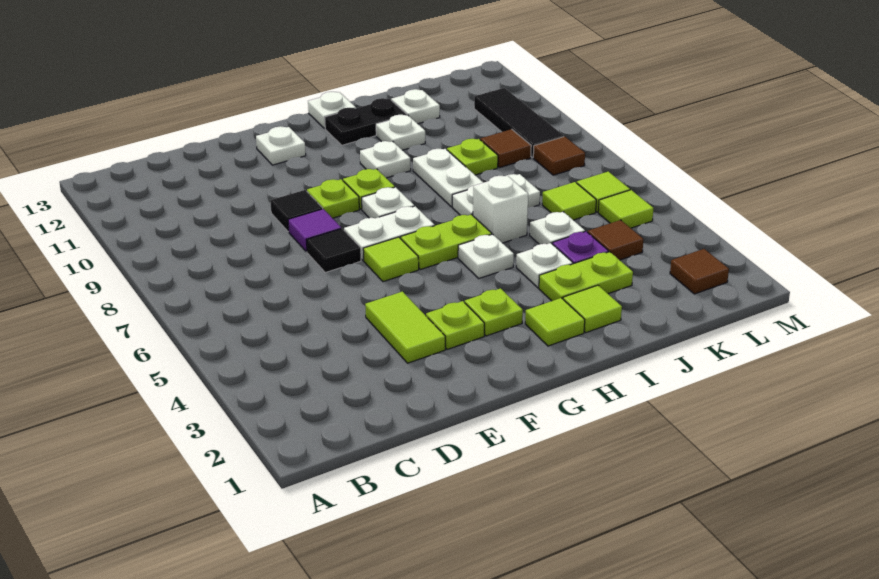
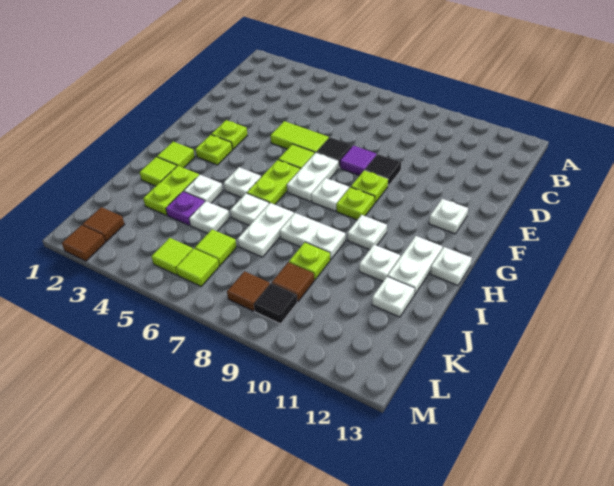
lime 1x2 tile [365,292,445,363] -> lime 1x2 tile moved to [270,121,329,153]
black 1x2 plate [325,98,407,145] -> white 1x2 plate [388,236,443,295]
white 1x1 brick [473,176,528,243] -> white 1x1 plate [230,193,269,226]
brown 1x1 tile [588,220,644,260] -> brown 1x1 tile moved to [62,225,105,261]
black 1x3 tile [474,88,564,158] -> black 1x1 tile [254,283,297,324]

